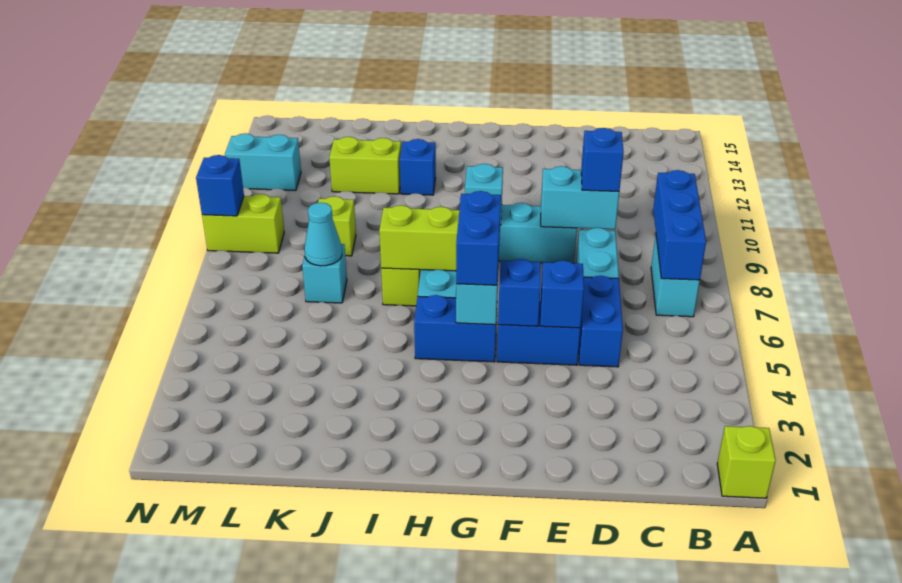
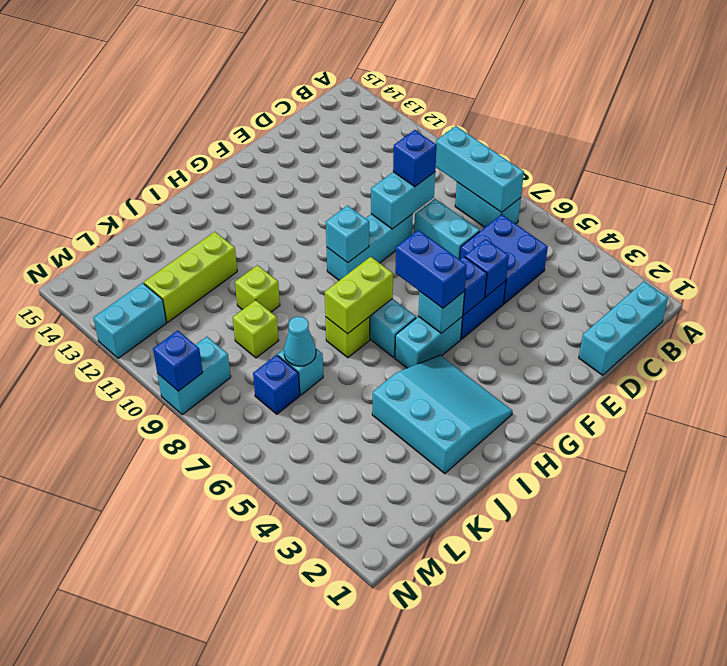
lime 1x1 brick [717,426,776,498] -> lime 1x1 brick moved to [235,265,280,312]
none -> cyan 1x3 brick [579,281,668,375]
blue 1x3 brick [653,170,706,280] -> cyan 1x3 brick [436,126,524,212]
blue 1x2 brick [579,276,623,367] -> blue 2x2 brick [460,214,548,304]
blue 1x2 brick [414,295,497,362] -> cyan 1x2 brick [395,316,462,368]
none -> cyan 3x3 slope [372,355,512,474]
blue 1x1 brick [400,139,436,195] -> blue 1x1 brick moved to [253,355,300,414]
lime 1x2 brick [329,137,401,194] -> lime 1x3 brick [144,232,237,322]
lime 1x2 brick [202,194,284,253] -> cyan 1x2 brick [157,337,231,415]

